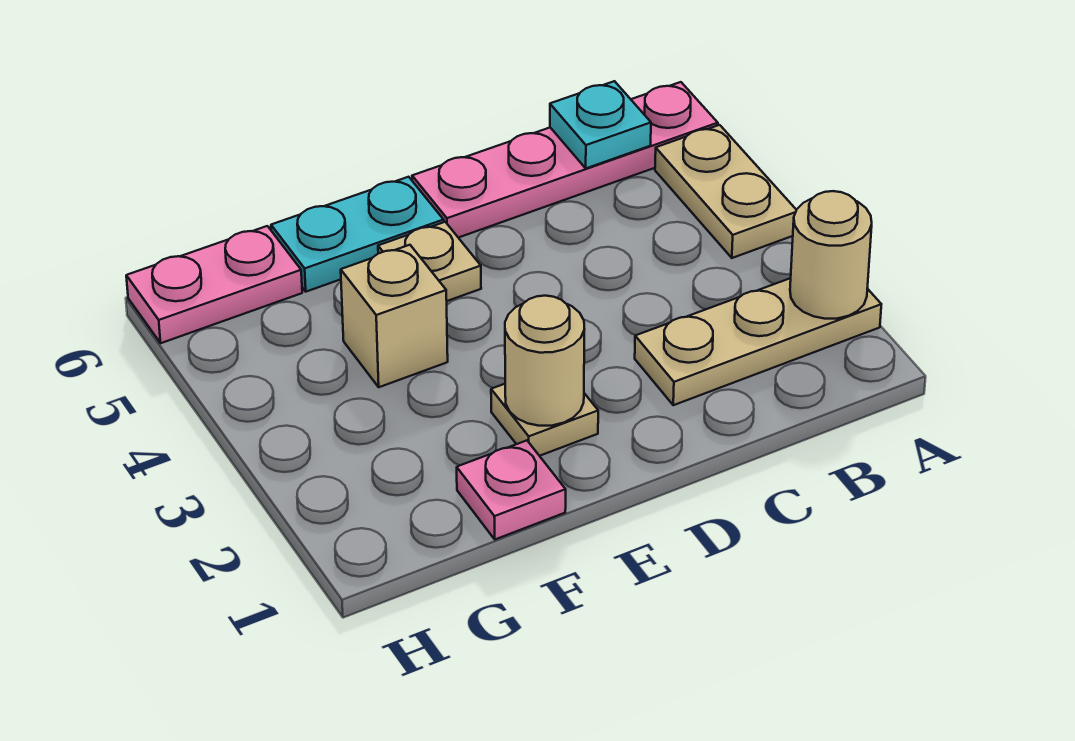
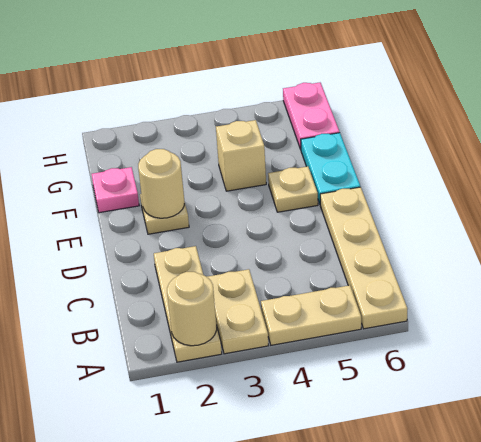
none -> tan 1x2 plate [207,269,268,354]
pink 1x4 plate [412,82,718,238] -> tan 1x4 plate [320,187,408,329]
cyan 1x1 plate [550,81,651,168] -> none

